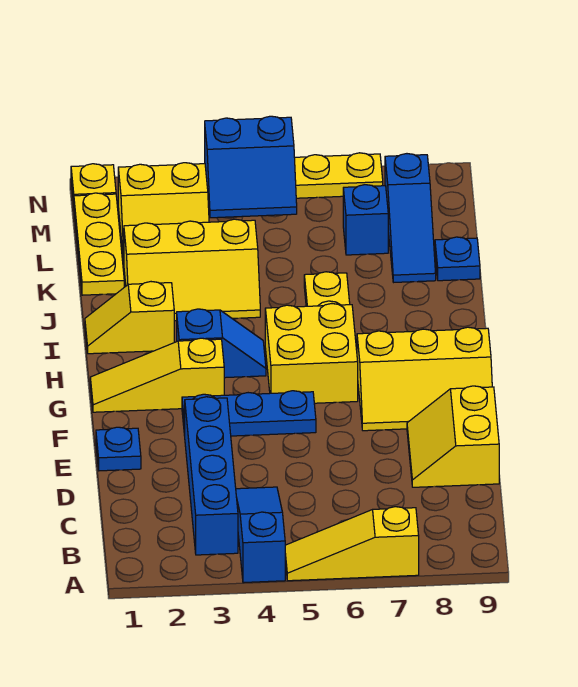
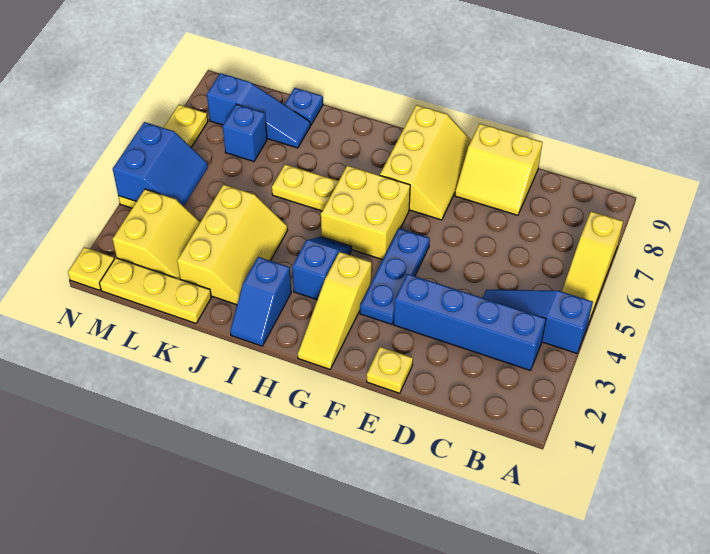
blue 1x1 plate [96,427,141,471] -> yellow 1x1 plate [367,347,413,393]
yellow 1x2 slope [85,282,174,354] -> blue 1x2 slope [230,257,291,346]

